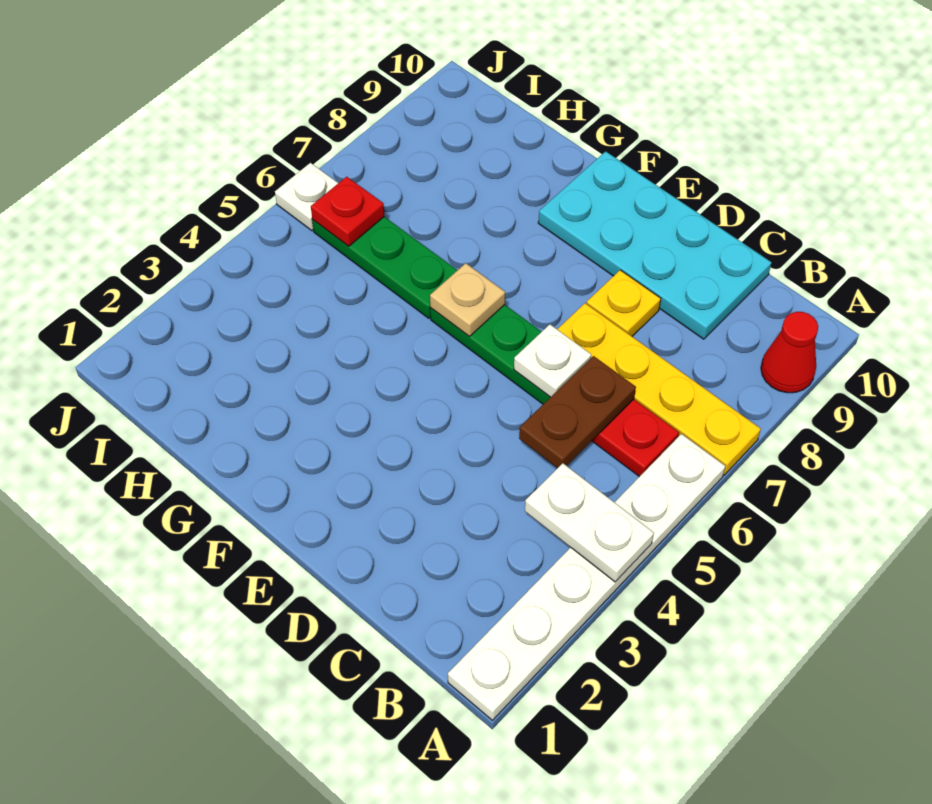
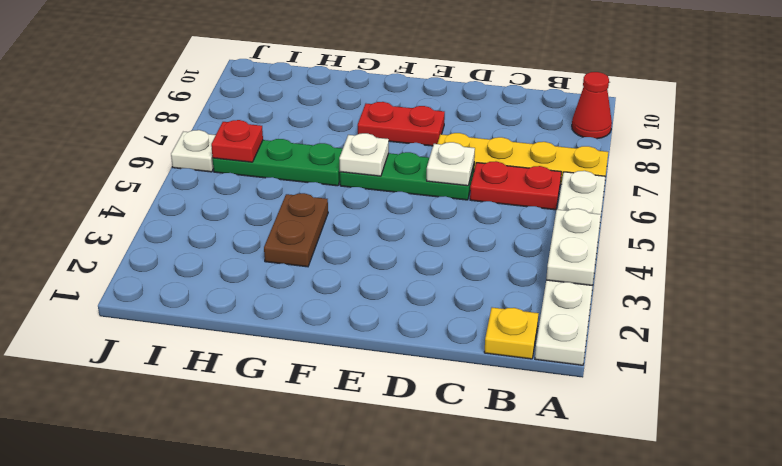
white 1x2 plate [525,463,654,582] -> white 1x2 plate turned to [546,209,601,286]
brown 1x2 plate [519,356,636,468] -> brown 1x2 plate moved to [264,193,328,267]
cyan 2x4 plate [538,151,772,339] -> none
yellow 1x1 plate [587,270,661,336] -> yellow 1x1 plate moved to [484,307,539,359]
none -> red 1x2 plate [358,102,445,146]
tan 1x1 plate [430,263,505,336] -> white 1x1 plate [339,133,389,176]

